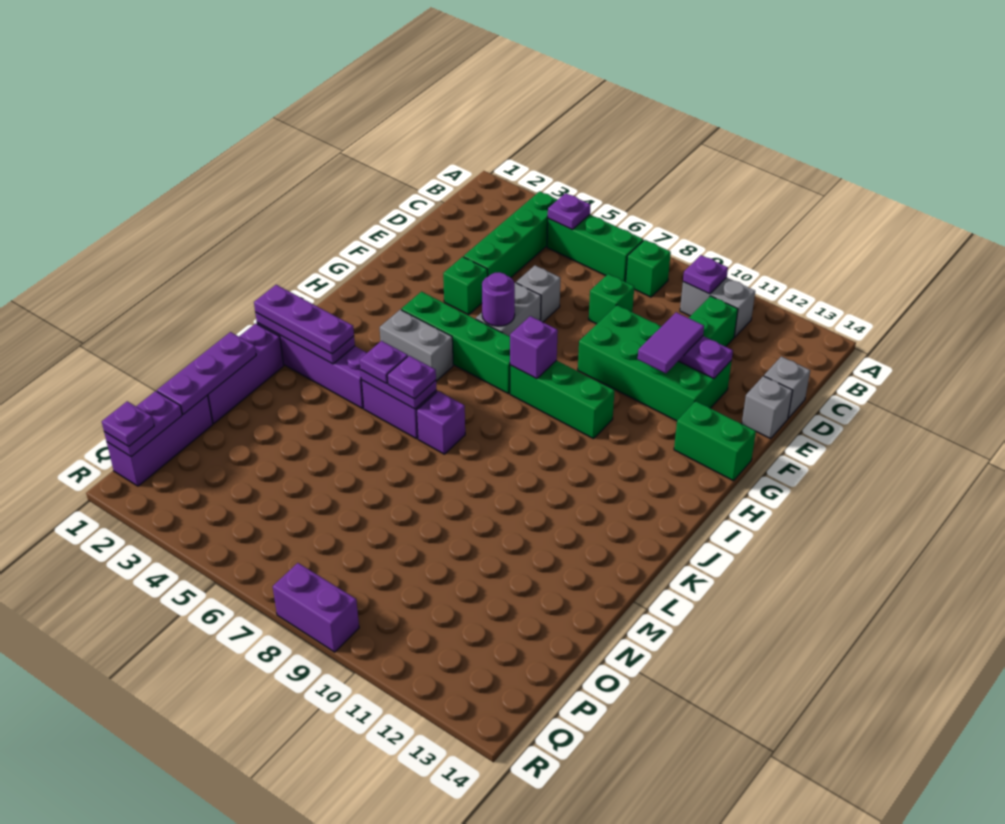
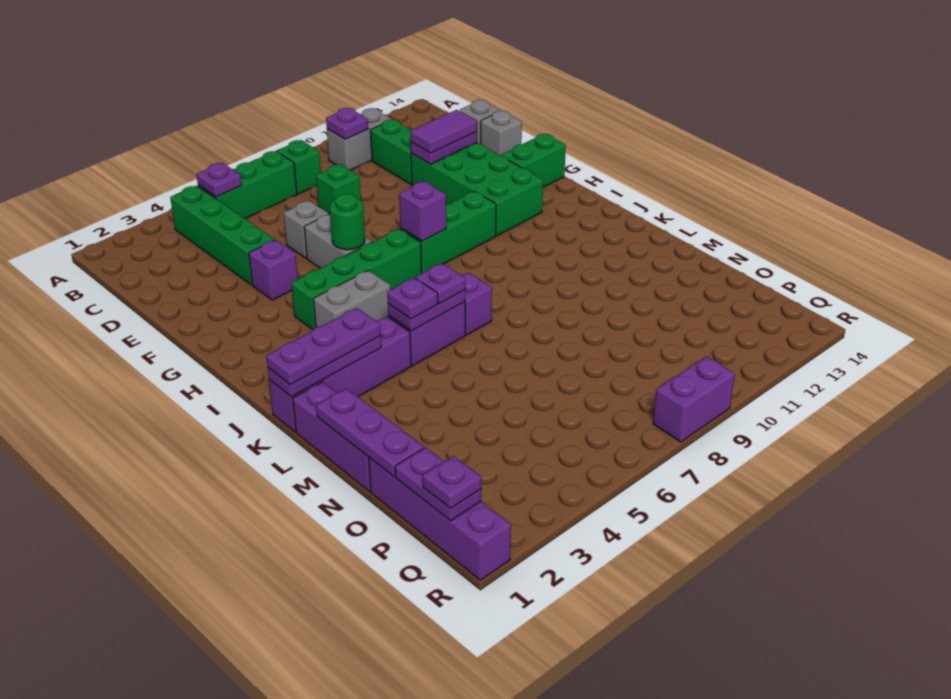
green 2x4 brick [578,305,731,421] -> green 2x4 brick turned to [411,143,543,236]
purple 1x2 tile [638,312,704,373] -> purple 1x2 tile turned to [410,110,477,153]
green 1x1 brick [443,257,488,315] -> purple 1x1 brick [249,240,298,300]
purple 1x1 round brick [482,272,515,326] -> green 1x1 round brick [330,194,365,250]
purple 1x3 brick [107,395,213,486] -> purple 1x4 brick [369,458,511,580]

